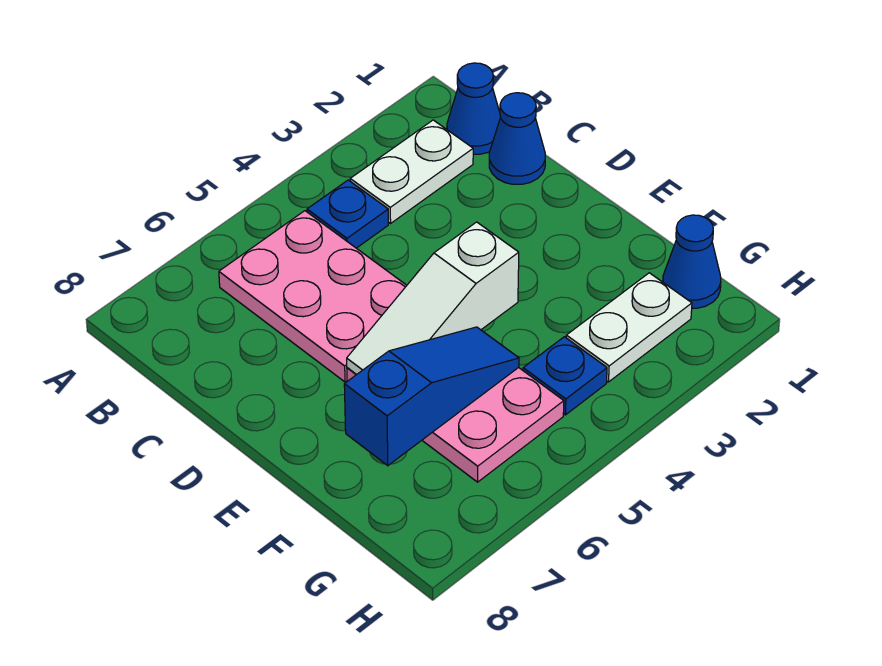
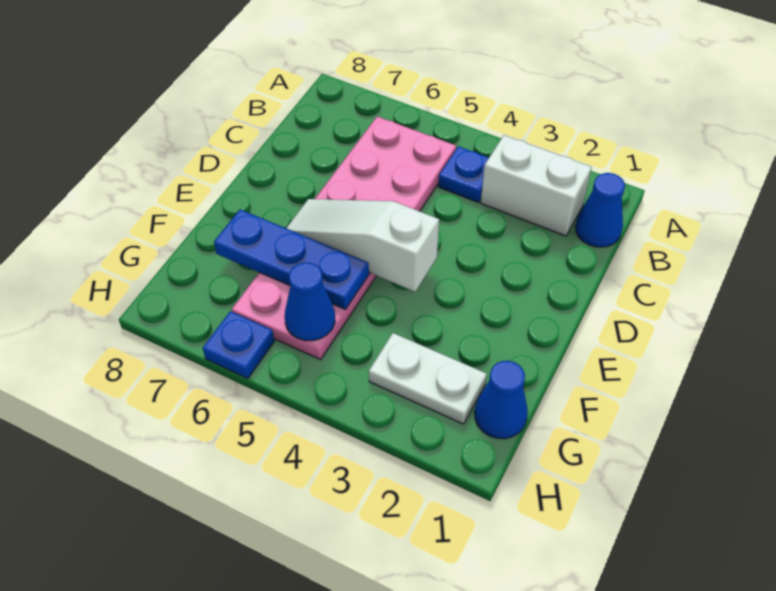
white 1x2 plate [350,120,473,223] -> white 1x2 brick [481,135,592,236]
blue 1x1 cone [489,93,545,184] -> blue 1x1 cone moved to [285,263,335,341]
blue 1x3 slope [344,327,519,466] -> blue 1x3 plate [214,209,369,309]
blue 1x1 plate [523,337,607,415] -> blue 1x1 plate moved to [203,311,274,379]

